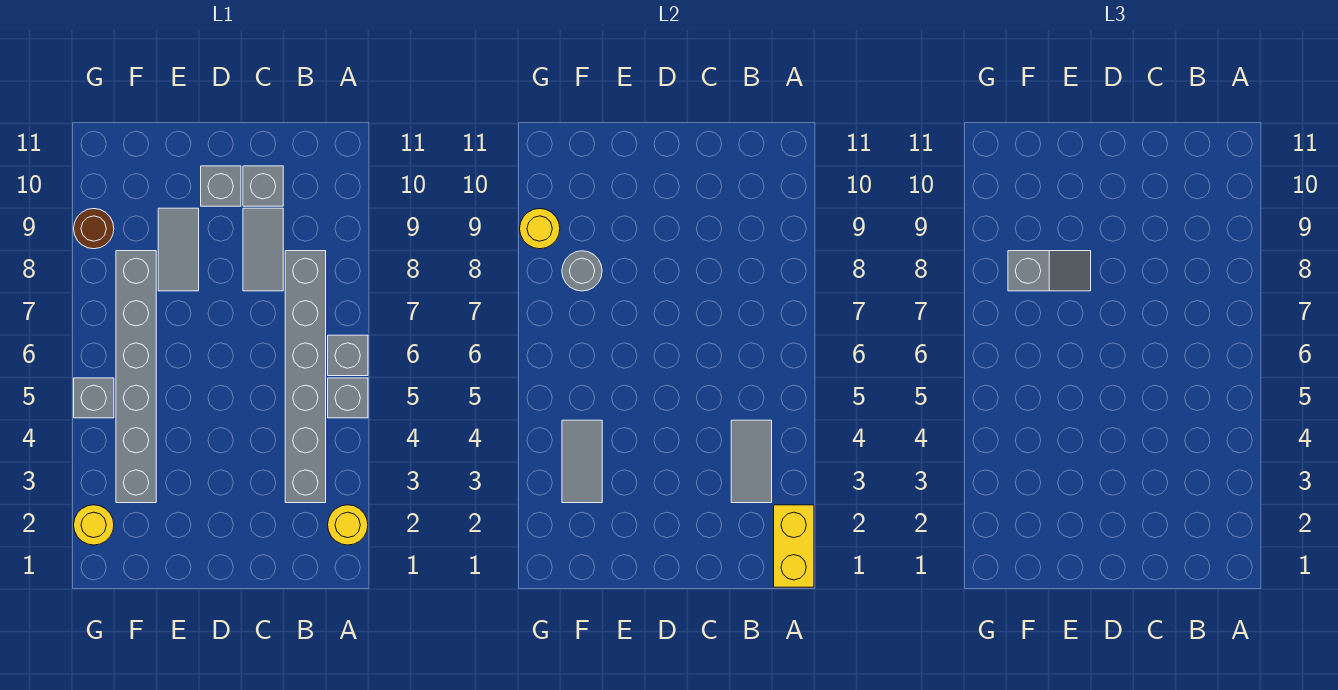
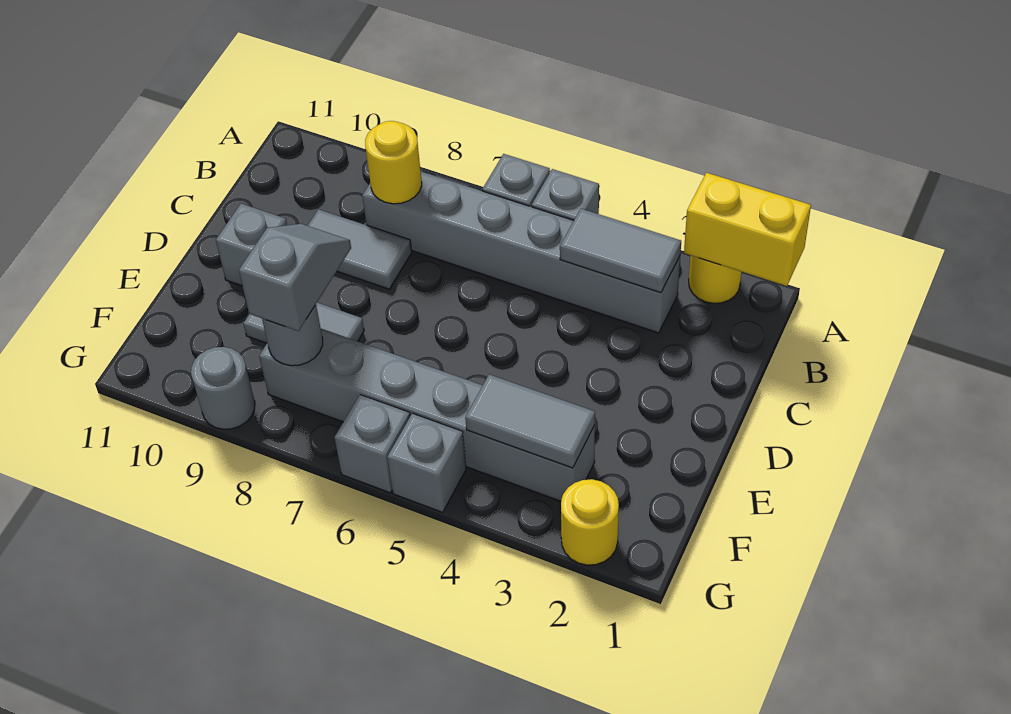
grey 1x1 brick [243,166,283,206] -> grey 1x1 brick moved to [335,395,410,493]
brown 1x1 round brick [74,209,114,249] -> grey 1x1 round brick [191,347,255,429]
yellow 1x1 round brick [520,209,560,249] -> yellow 1x1 round brick moved to [365,121,422,204]

